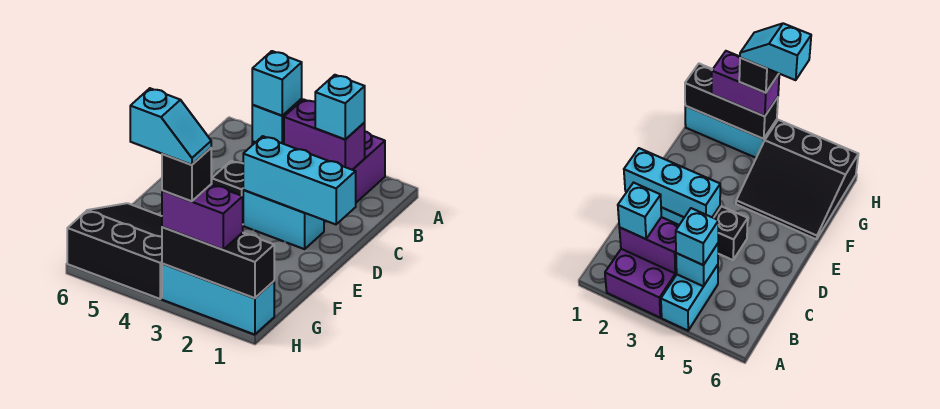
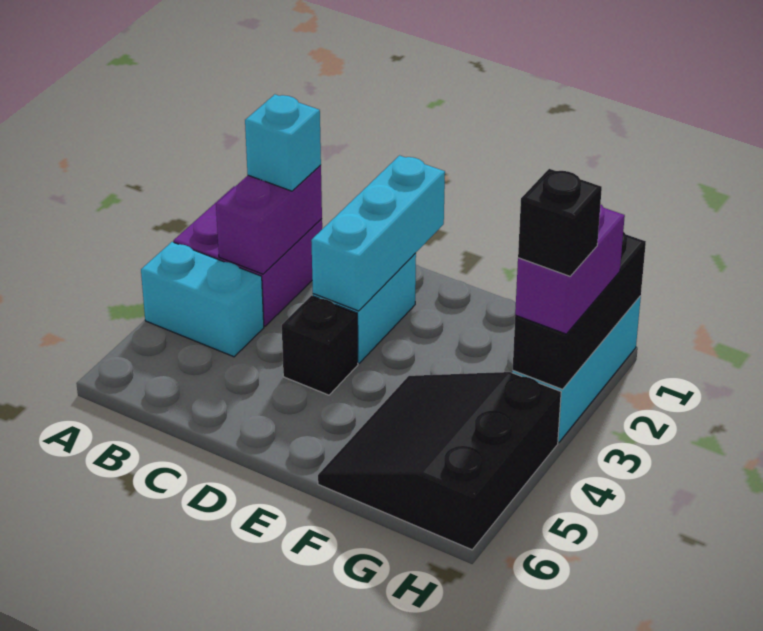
cyan 1x1 brick [252,99,302,144] -> none
cyan 1x1 brick [252,51,302,116] -> none
cyan 1x2 slope [130,88,211,165] -> none

